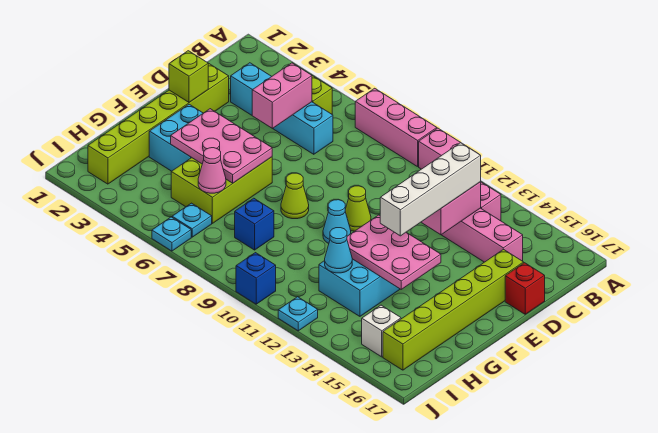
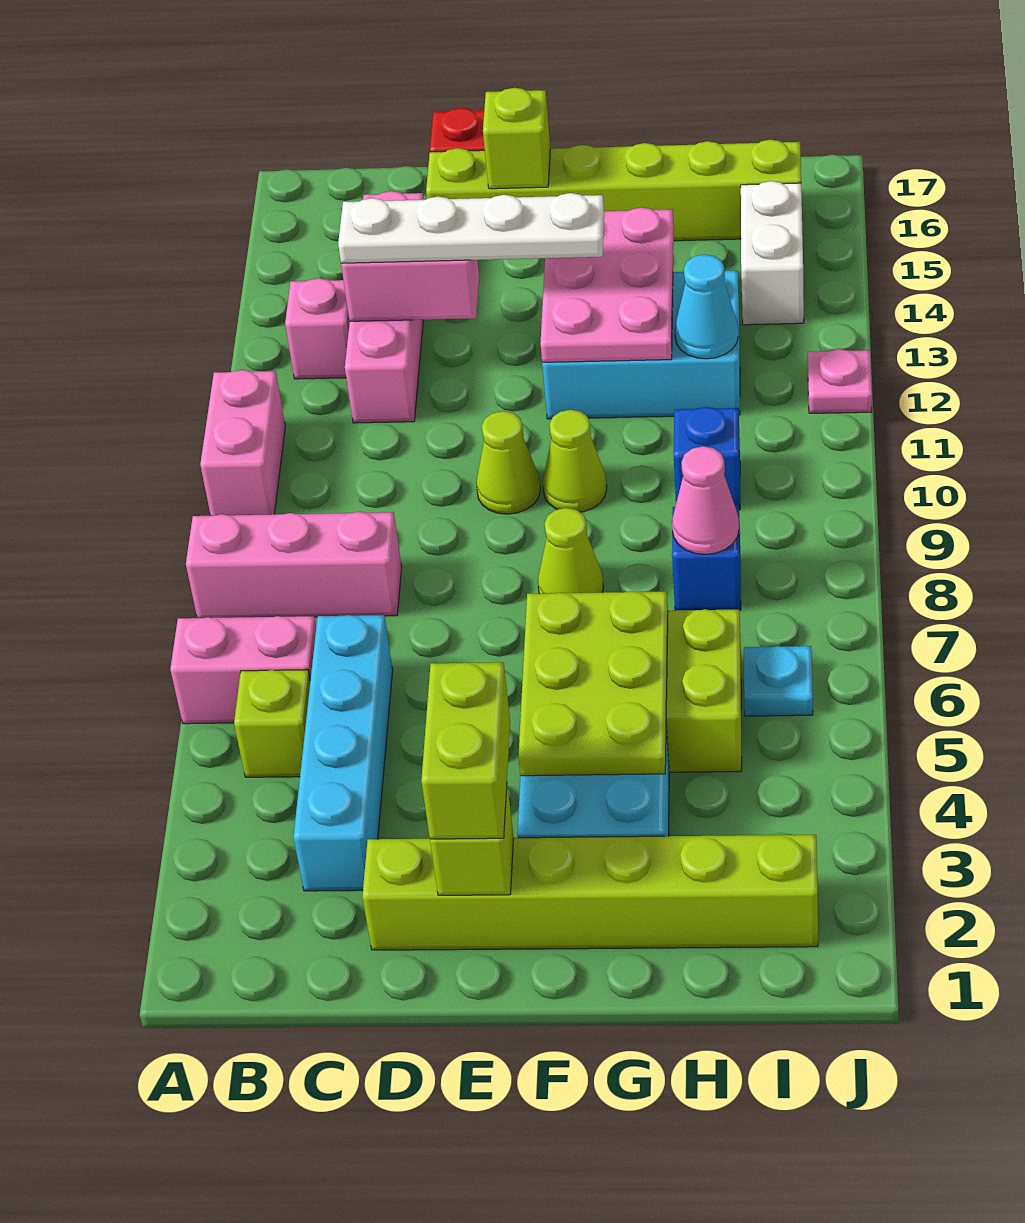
pink 1x3 brick [355,88,437,167] -> pink 1x3 brick turned to [186,512,402,618]
pink 1x2 brick [252,63,312,128] -> pink 1x2 brick moved to [170,616,316,724]
white 1x4 brick [380,143,481,236] -> white 1x4 plate [338,193,604,263]
none -> lime 1x2 brick [421,662,510,839]
none -> lime 1x1 brick [483,88,550,189]
pink 2x3 plate [171,109,272,183] -> lime 2x3 plate [518,591,668,776]
cyan 1x1 cone [323,200,351,243] -> lime 1x1 cone [543,410,607,512]
pink 1x1 cone [198,148,226,193] -> pink 1x1 cone moved to [672,446,739,554]
white 1x1 brick [362,305,401,357] -> white 1x2 brick [741,181,804,325]
cyan 1x1 plate [152,217,191,251] -> none
blue 1x1 brick [236,253,276,304] -> blue 1x1 brick moved to [674,407,740,510]
cyan 1x1 plate [278,297,318,331] -> pink 1x1 plate [808,349,872,413]

